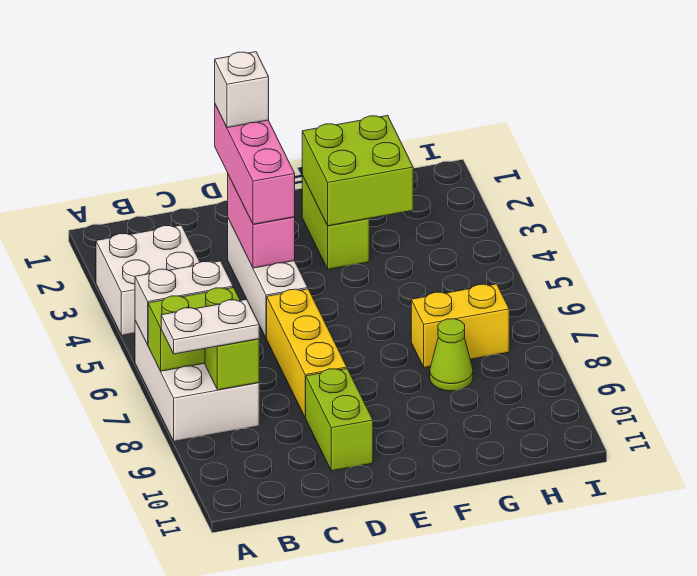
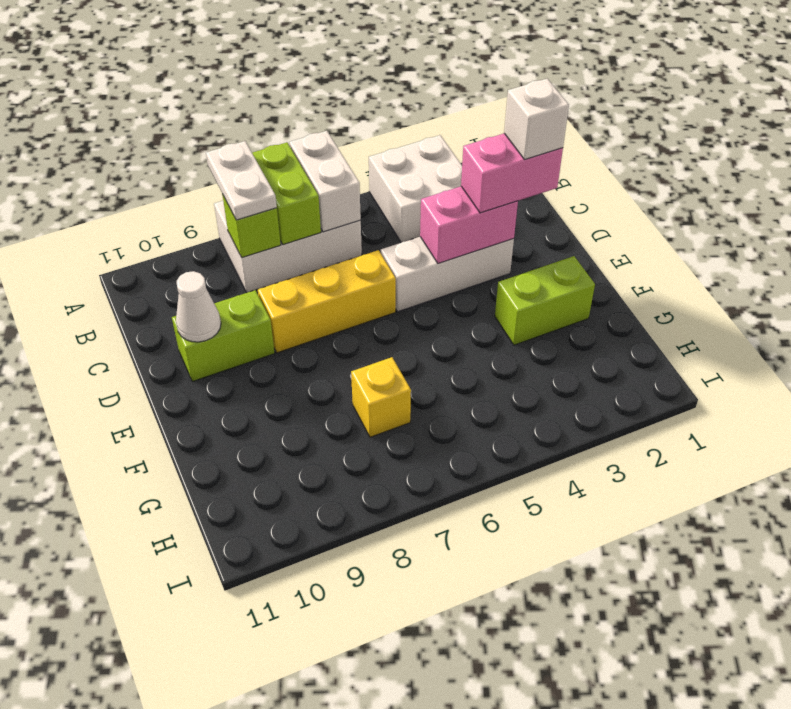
pink 1x3 brick [215,105,295,224] -> pink 1x2 brick [461,134,563,213]
none -> white 1x1 cone [176,271,221,342]
lime 2x2 brick [302,115,413,226] -> none
yellow 1x2 brick [411,284,509,368] -> yellow 1x1 brick [351,357,411,437]
lime 1x1 cone [430,319,473,391] -> none

